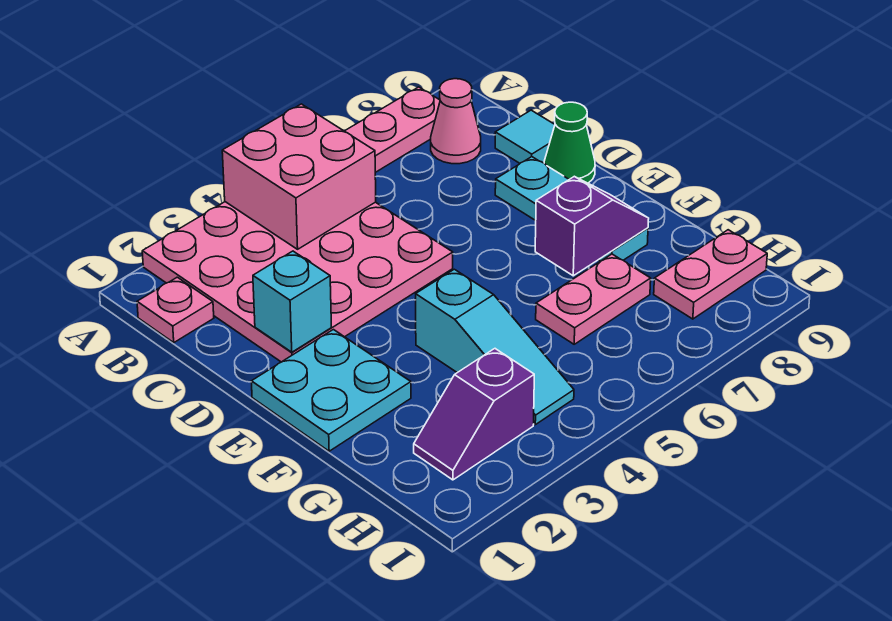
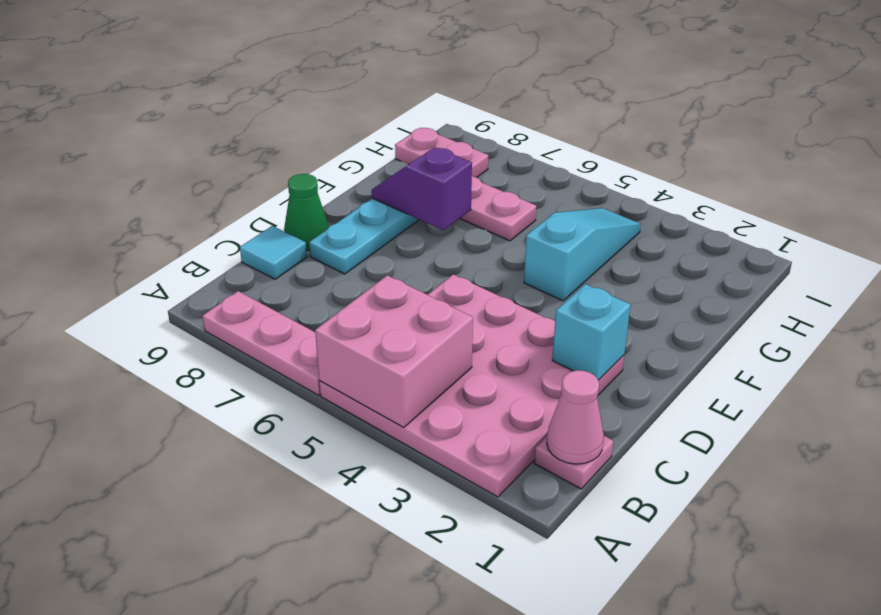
pink 1x1 cone [431,79,481,164] -> pink 1x1 cone moved to [547,370,604,464]
cyan 2x2 plate [251,330,411,451] -> none
purple 1x2 slope [414,349,534,480] -> none

